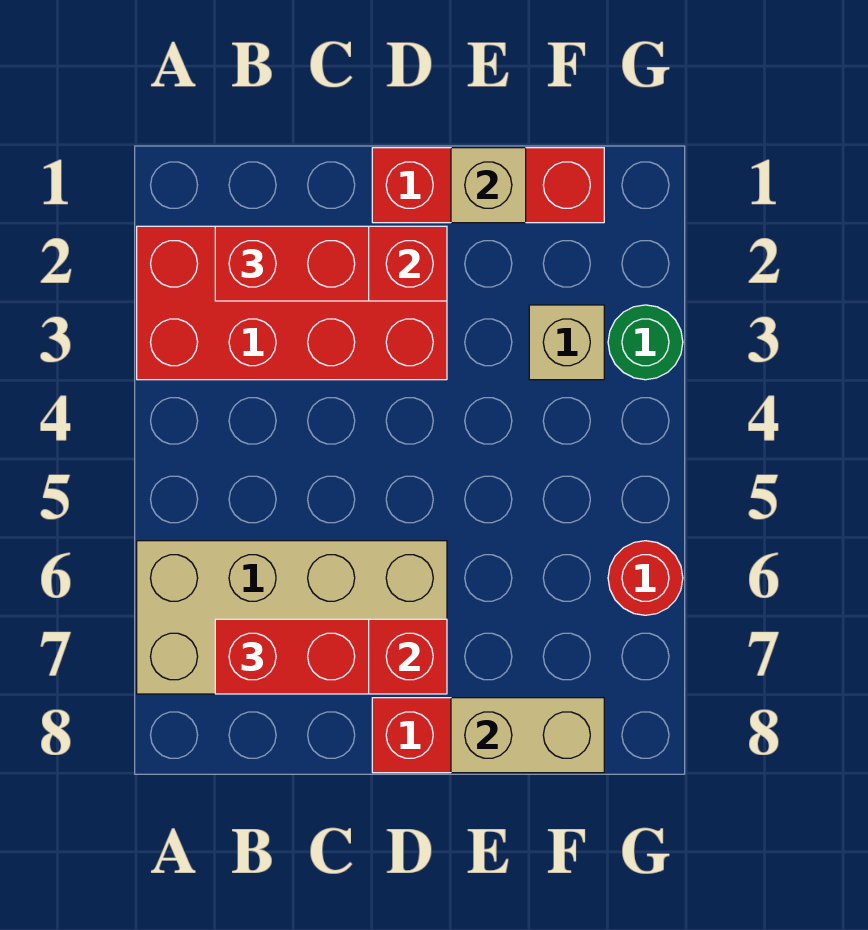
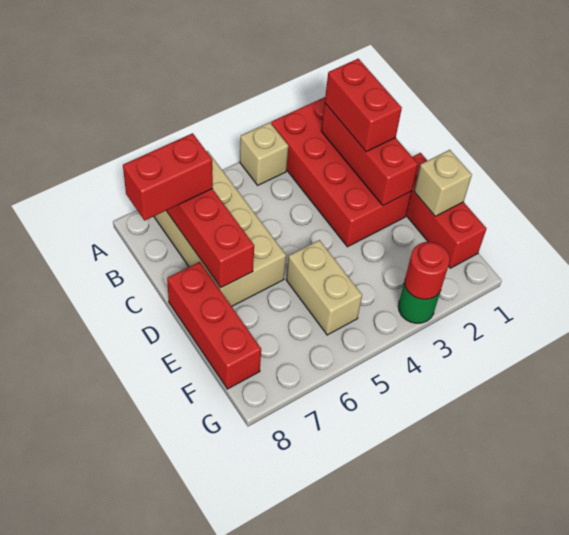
red 1x2 brick [215,619,369,694] -> red 1x2 brick turned to [123,133,213,221]
tan 1x2 brick [451,698,604,773] -> tan 1x2 brick moved to [286,240,362,335]
tan 1x1 brick [529,305,604,380] -> tan 1x1 brick moved to [240,122,288,185]
red 1x1 round brick [608,541,683,615] -> red 1x1 round brick moved to [404,242,450,299]

